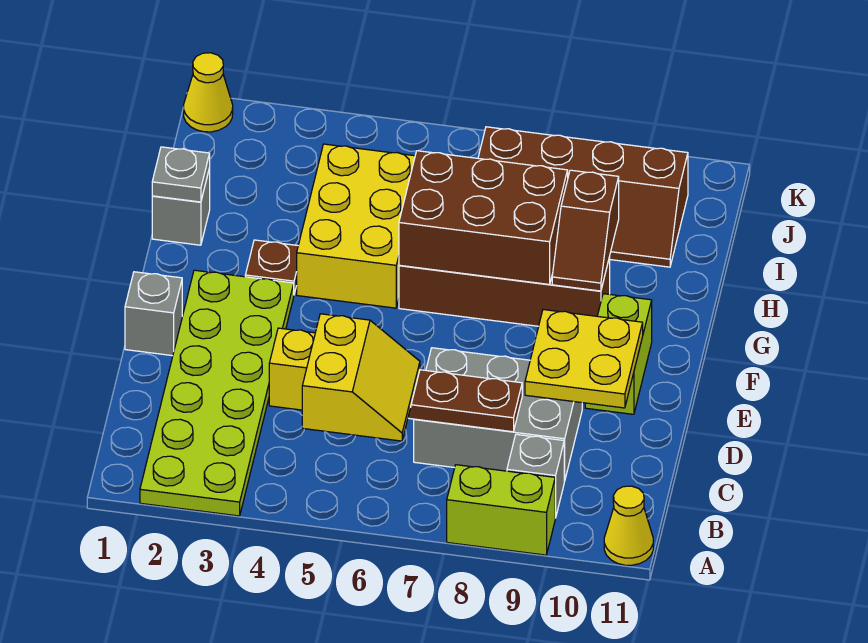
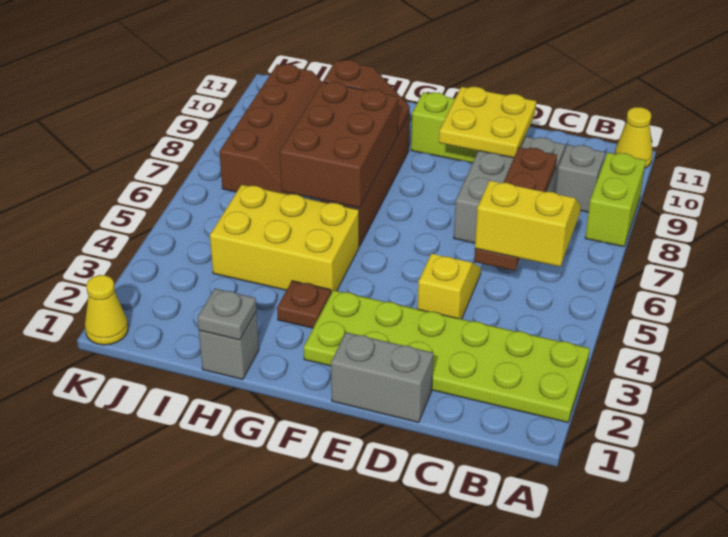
grey 1x1 brick [125,272,182,356] -> grey 1x2 brick [331,332,433,422]

